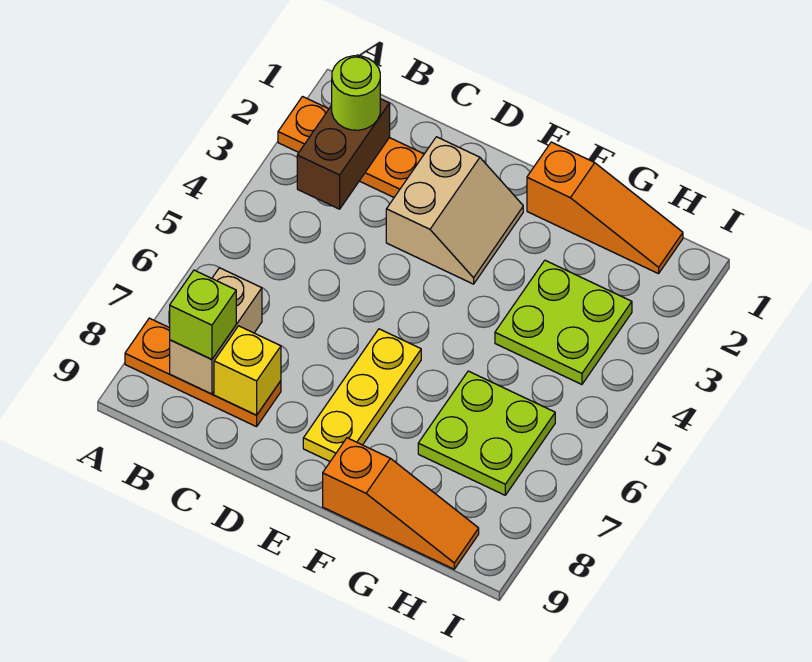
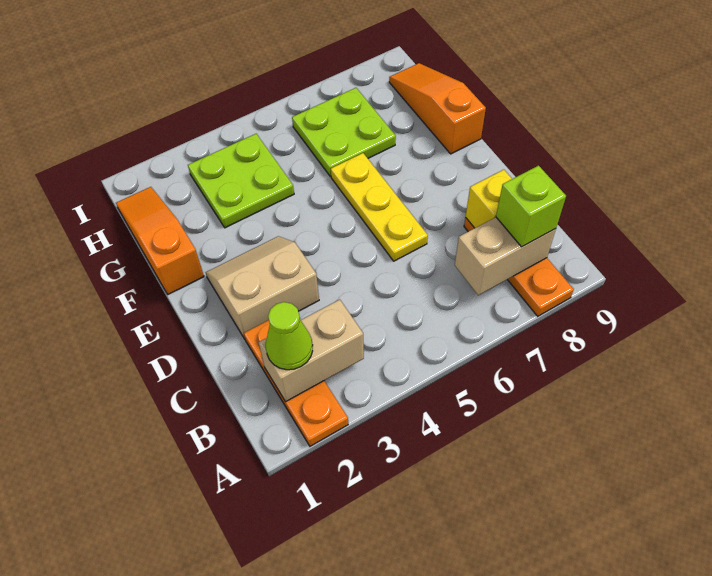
brown 1x2 brick [297,99,390,209] -> tan 1x2 brick [259,300,364,402]
lime 1x1 round brick [332,56,380,130] -> lime 1x1 cone [266,302,313,370]
yellow 1x3 plate [303,329,421,461] -> yellow 1x3 plate turned to [331,153,428,261]

